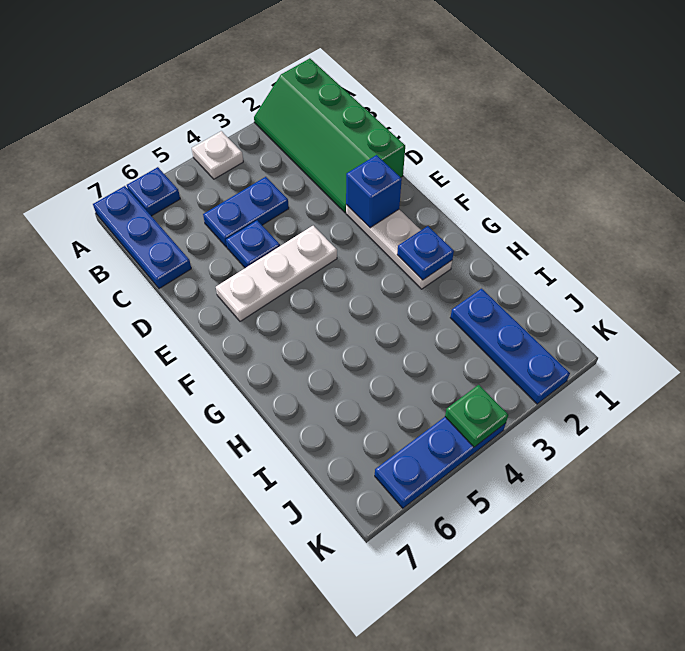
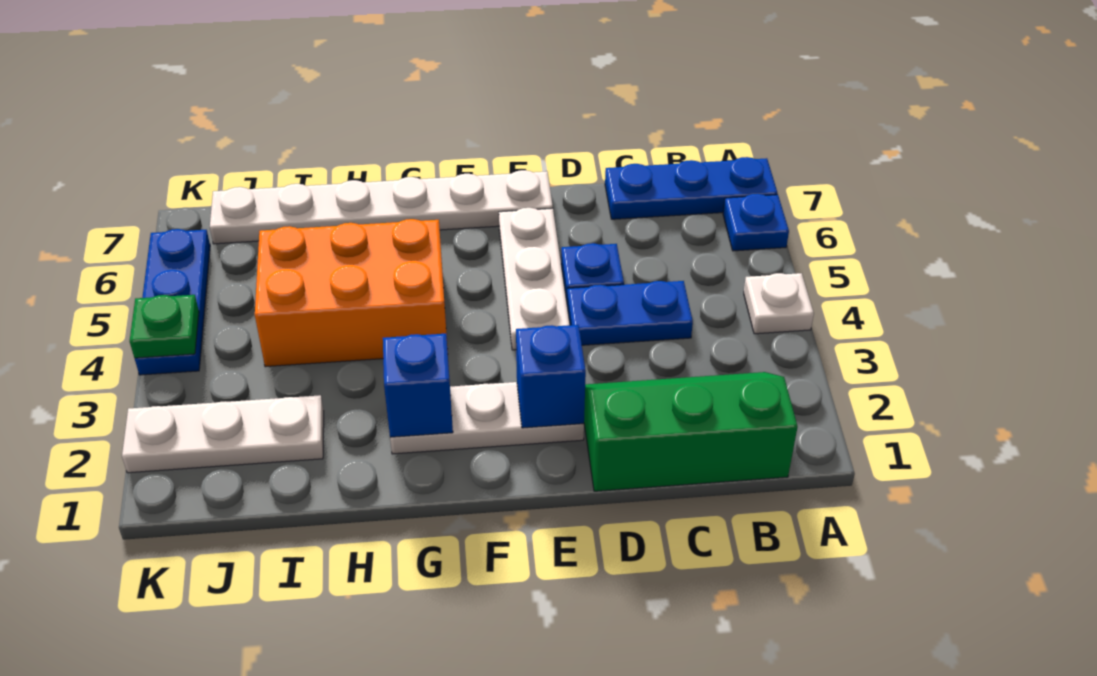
green 2x4 slope [254,58,405,212] -> green 2x3 slope [584,372,798,491]
blue 1x2 plate [203,177,289,247] -> blue 1x2 plate turned to [567,281,693,345]
none -> white 1x6 plate [210,170,553,244]
blue 1x1 plate [397,226,454,280] -> blue 1x1 brick [383,334,453,437]
none -> orange 2x3 brick [255,219,448,367]
blue 1x3 plate [450,289,570,404] -> white 1x3 plate [122,395,324,473]

